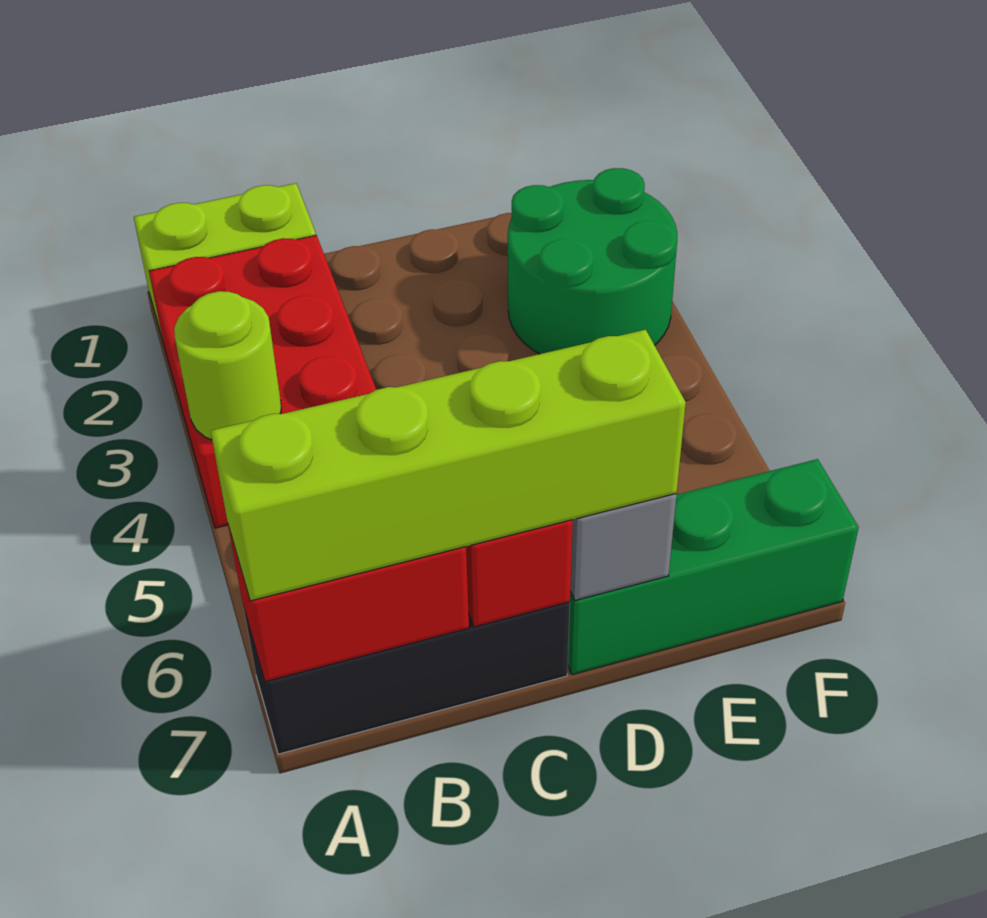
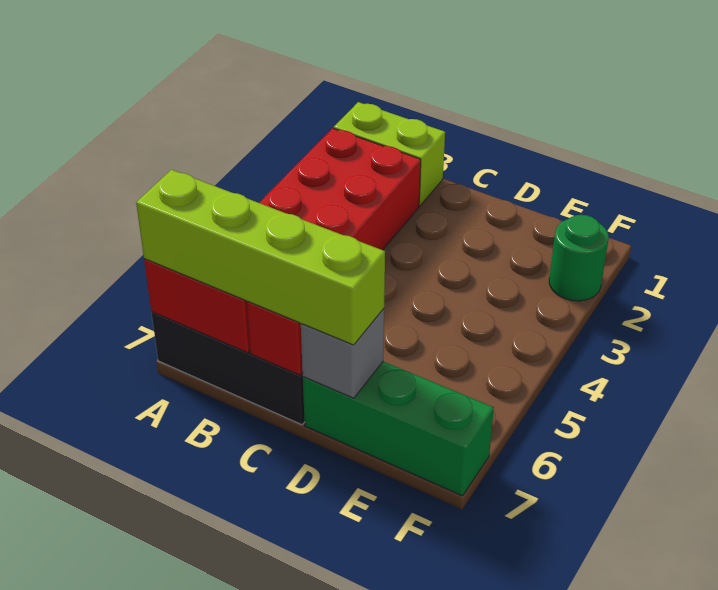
lime 1x1 round brick [174,291,281,440] -> none
green 2x2 round brick [508,168,677,354] -> green 1x1 round brick [549,215,609,301]

